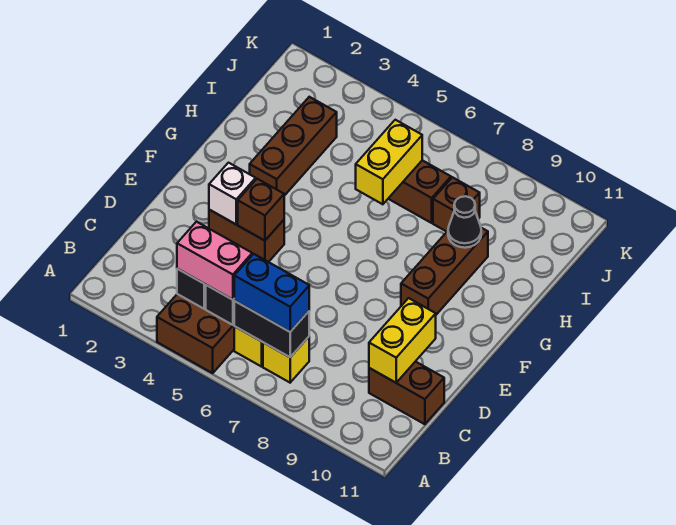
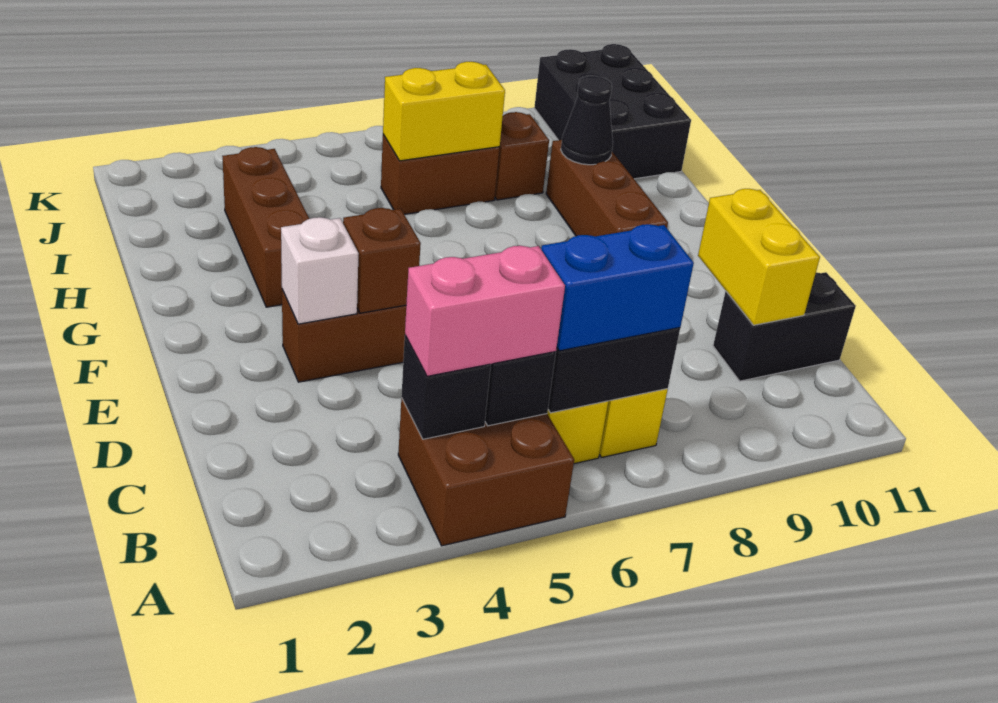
brown 1x2 brick [369,361,444,424] -> black 1x2 brick [713,272,856,381]
yellow 1x2 brick [356,120,422,204] -> yellow 1x2 brick turned to [383,62,505,161]
none -> black 2x3 brick [534,44,691,179]

